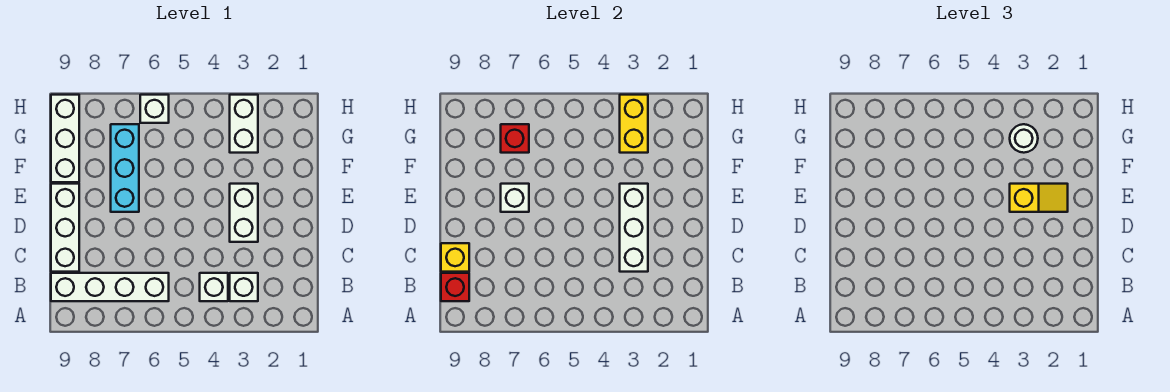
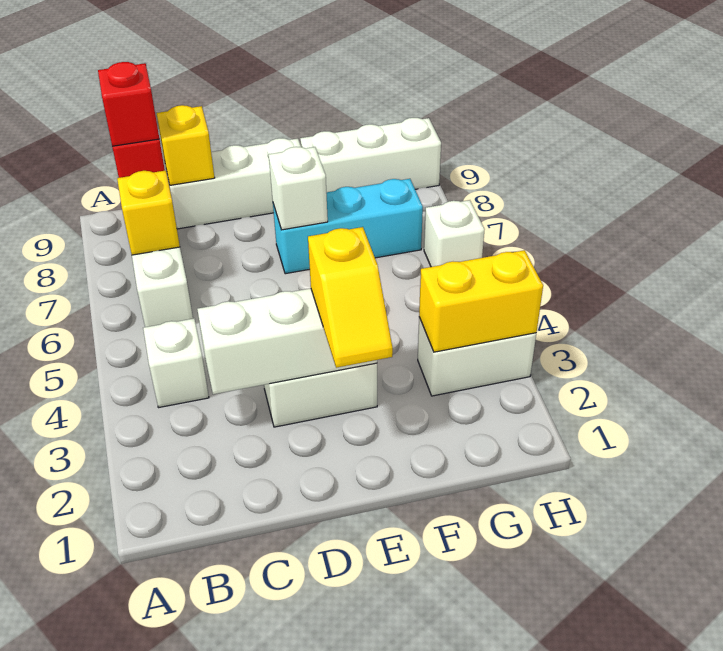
white 1x1 brick [230,273,258,301] -> none
none -> yellow 1x1 brick [117,170,180,255]
white 1x1 round brick [1010,124,1038,153] -> none
red 1x1 brick [501,124,529,153] -> red 1x1 brick moved to [98,62,159,146]

